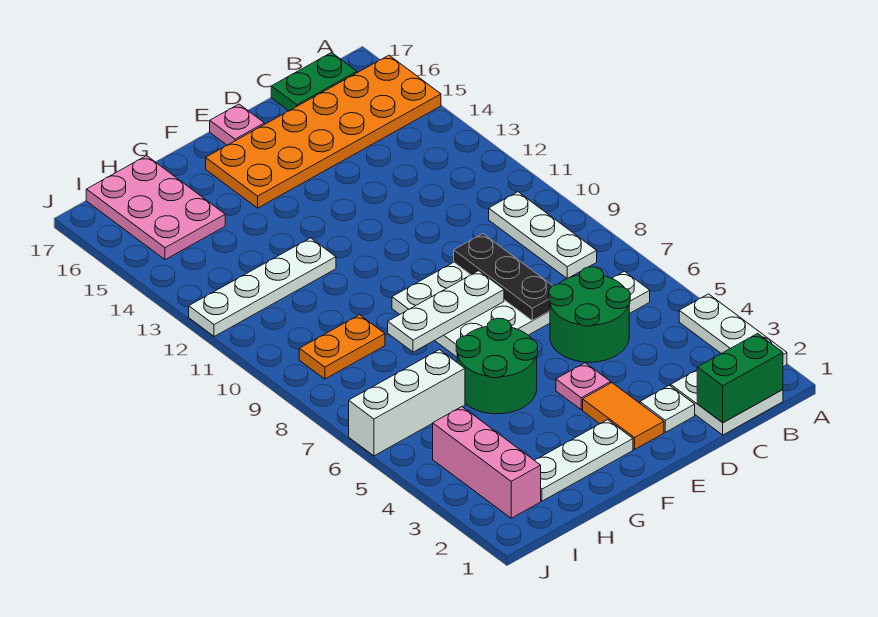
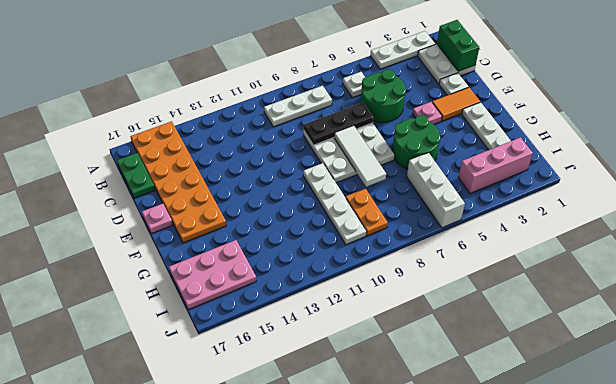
white 1x3 plate [388,271,504,352] -> white 1x3 tile [334,126,386,187]
white 1x4 plate [189,238,336,337] -> white 1x4 plate moved to [303,163,367,245]

